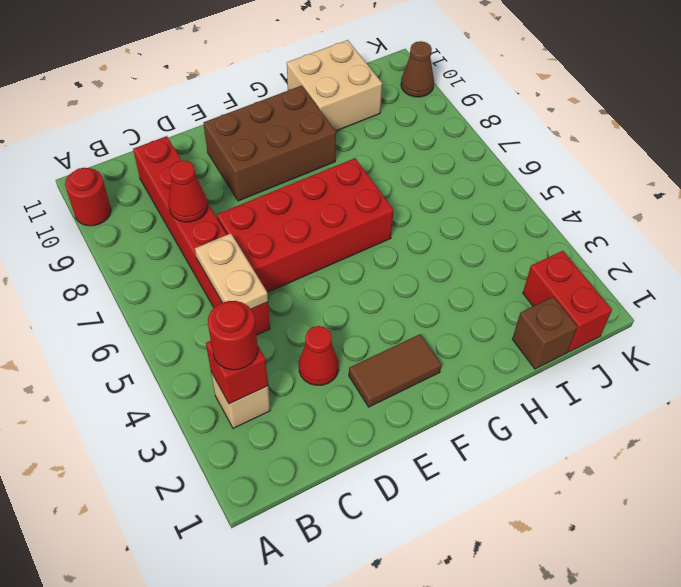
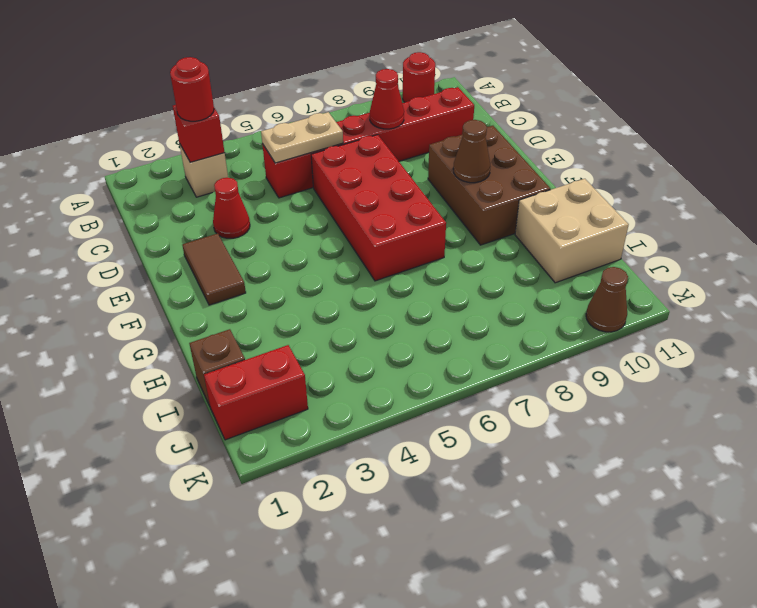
none -> brown 1x1 cone [453,120,490,183]

